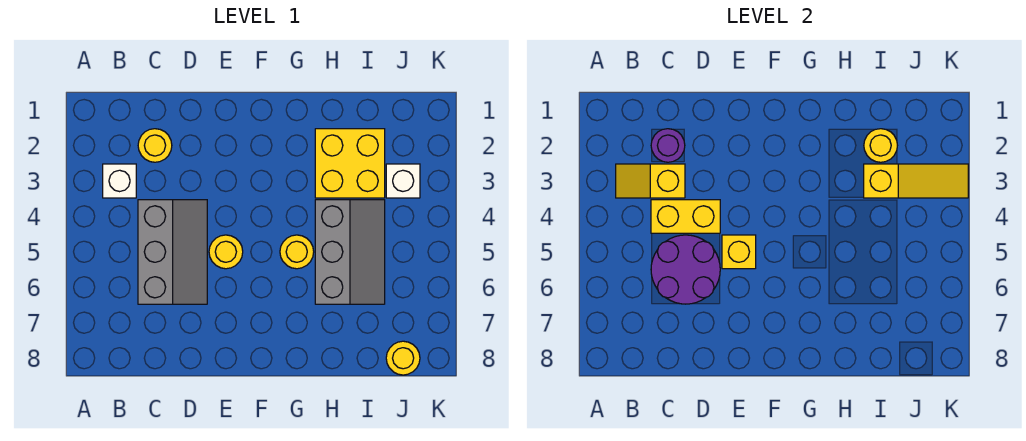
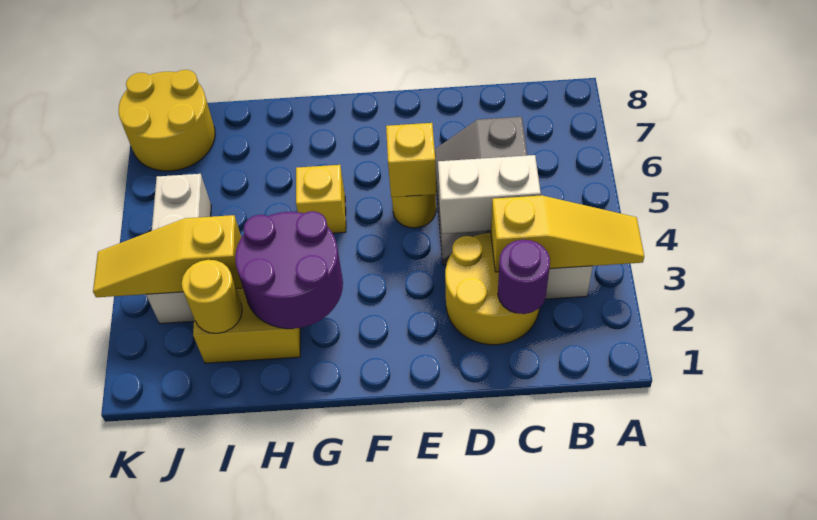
yellow 1x2 slope [616,164,685,198] -> yellow 1x3 slope [491,195,644,272]
yellow 1x1 round brick [138,129,172,162] -> yellow 2x2 round brick [445,233,539,345]
yellow 1x2 brick [651,200,720,233] -> white 1x2 brick [438,155,541,234]
purple 2x2 round brick [651,235,720,304] -> purple 2x2 round brick moved to [235,211,343,329]
yellow 1x1 round brick [280,235,314,269] -> yellow 1x1 brick [296,165,346,233]
grey 2x3 slope [315,200,385,304] -> none
white 1x1 brick [386,164,420,198] -> white 1x3 brick [146,174,211,324]
yellow 1x1 round brick [386,341,420,375] -> yellow 2x2 round brick [119,70,215,171]

